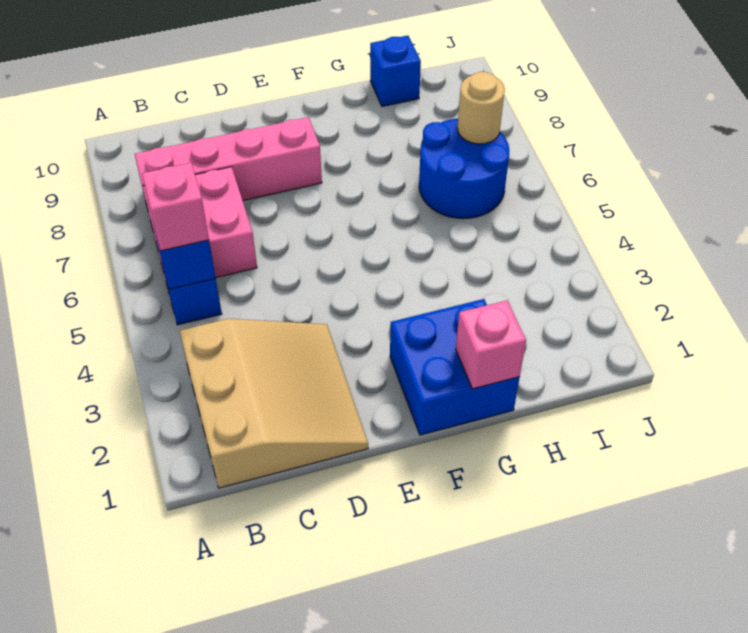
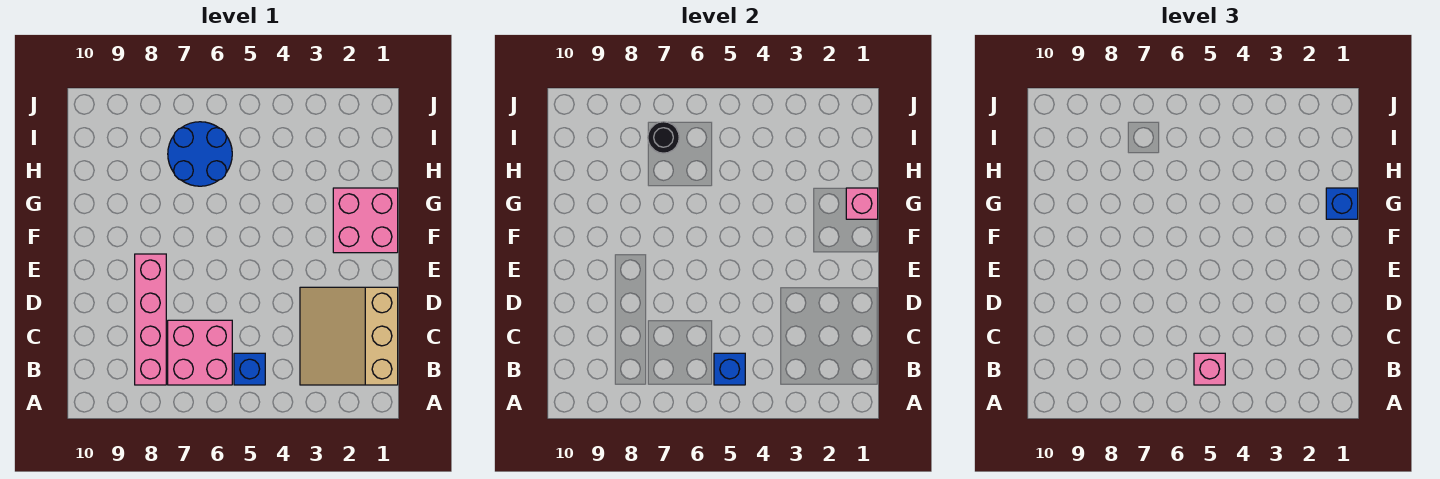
tan 3x3 slope [180,319,368,488] -> tan 3x3 slope turned to [300,287,398,385]
blue 2x2 brick [390,299,520,435] -> pink 2x2 brick [333,188,398,253]
blue 1x1 brick [370,35,421,107] -> blue 1x1 brick moved to [1326,188,1358,219]
tan 1x1 round brick [457,72,505,144] -> black 1x1 round brick [648,122,679,153]

